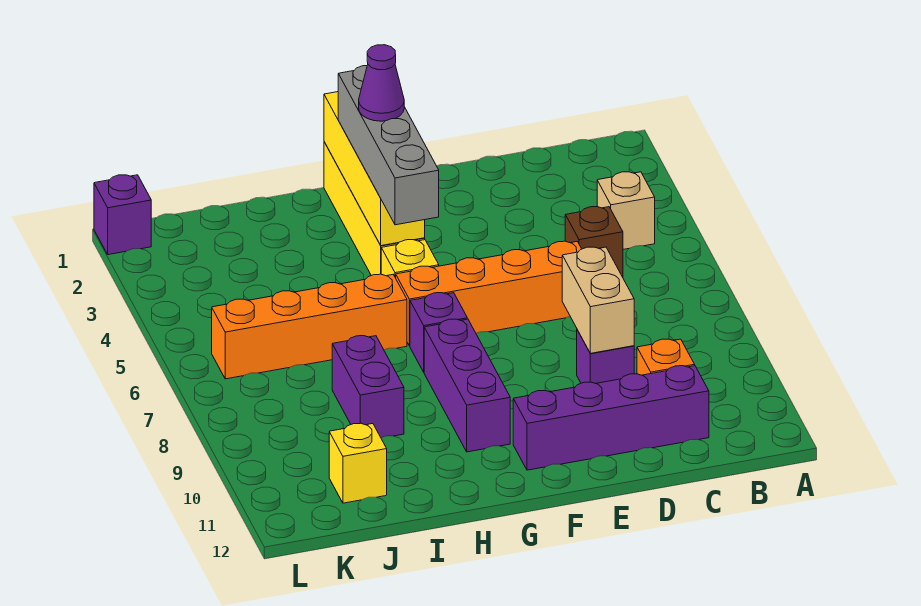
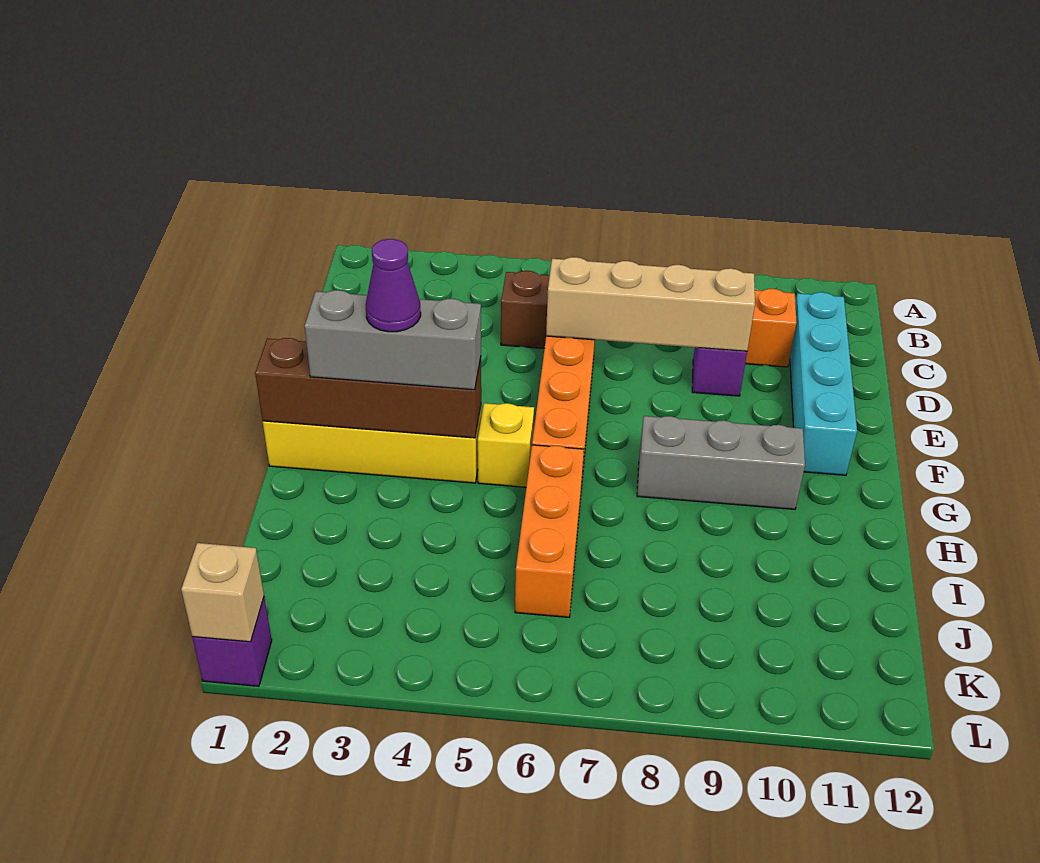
tan 1x1 brick [597,172,655,249] -> tan 1x1 brick moved to [181,543,264,642]
purple 1x4 brick [513,366,709,470] -> cyan 1x4 brick [790,292,857,475]
tan 1x2 brick [562,247,634,353] -> tan 1x4 brick [546,257,755,351]
yellow 1x4 brick [324,92,425,246] -> brown 1x4 brick [255,338,481,438]
grey 1x4 brick [338,66,439,225] -> grey 1x3 brick [305,290,481,390]
purple 1x1 brick [410,293,467,372] -> none
purple 1x3 brick [424,319,510,452] -> grey 1x3 brick [637,416,805,509]
orange 1x4 brick [212,274,407,379] -> orange 1x3 brick [515,445,584,617]
purple 1x2 brick [332,336,404,438] -> none
yellow 1x1 brick [329,423,387,503] -> none

